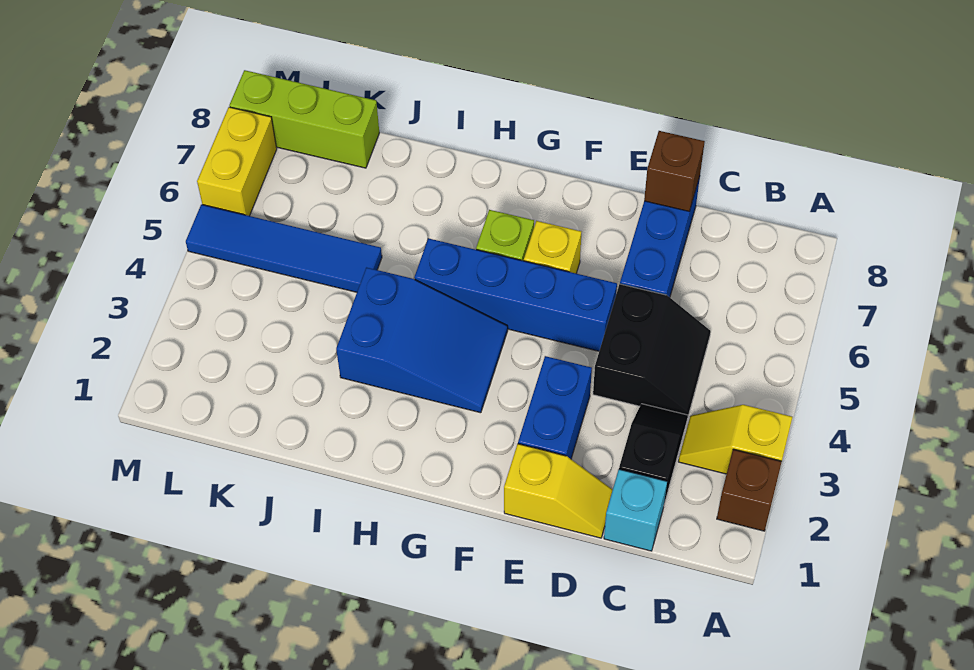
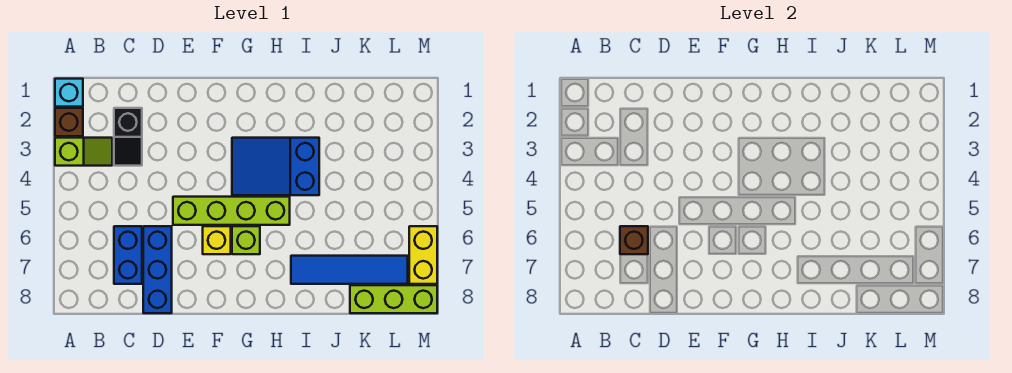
yellow 1x2 slope [679,405,793,474] -> lime 1x2 slope [55,138,112,166]
cyan 1x1 brick [604,469,667,551] -> cyan 1x1 brick moved to [55,79,83,107]
black 2x2 slope [593,284,711,415] -> none
yellow 1x2 slope [504,444,613,538] -> none
brown 1x1 brick [644,131,705,212] -> brown 1x1 brick moved to [620,226,648,254]
blue 1x2 brick [518,356,592,459] -> blue 1x2 brick moved to [114,226,142,284]
blue 1x4 brick [414,238,617,351] -> lime 1x4 brick [173,197,290,225]
blue 1x4 tile [186,204,382,292] -> blue 1x4 tile moved to [291,256,408,284]

